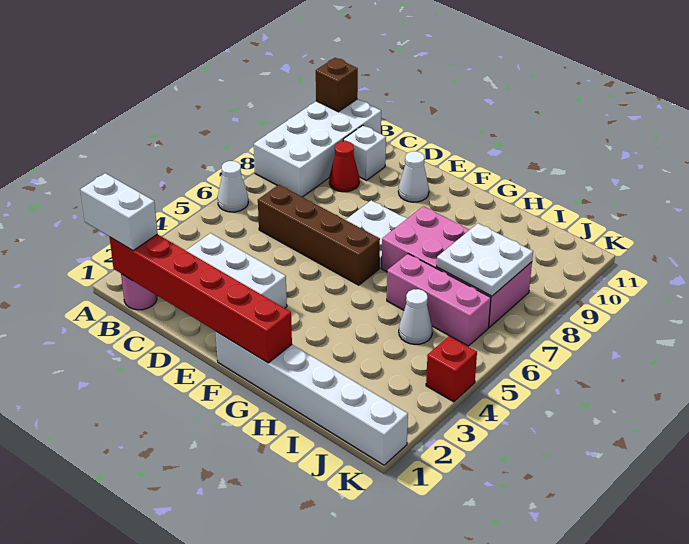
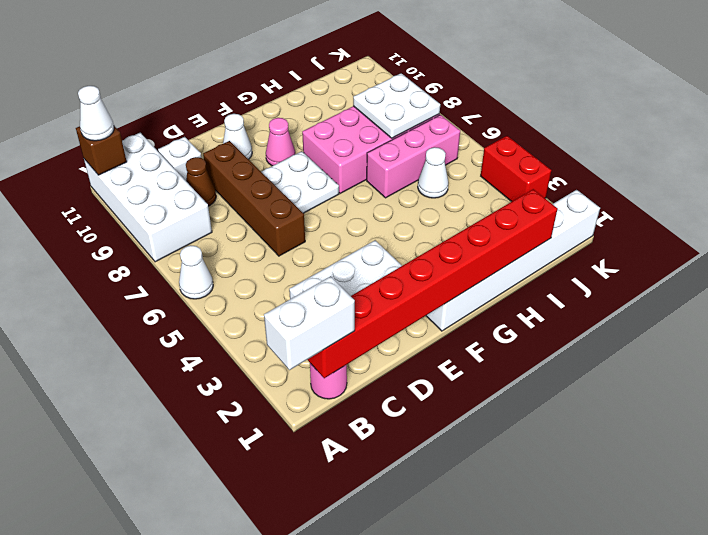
none -> white 1x1 cone [78,86,114,141]
red 1x6 brick [110,234,292,363] -> red 1x8 brick [307,189,557,378]
brown 1x4 brick [258,185,380,285] -> brown 1x4 brick turned to [203,141,305,256]
red 1x1 cone [329,141,359,192] -> brown 1x1 cone [186,157,216,206]
none -> pink 1x1 cone [266,118,295,166]
red 1x1 brick [426,336,477,402] -> red 1x2 brick [481,136,551,202]

